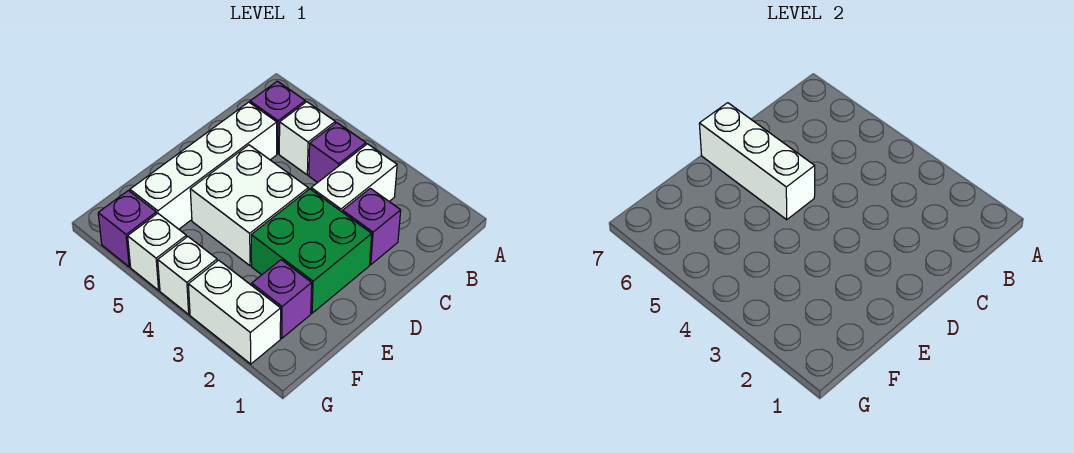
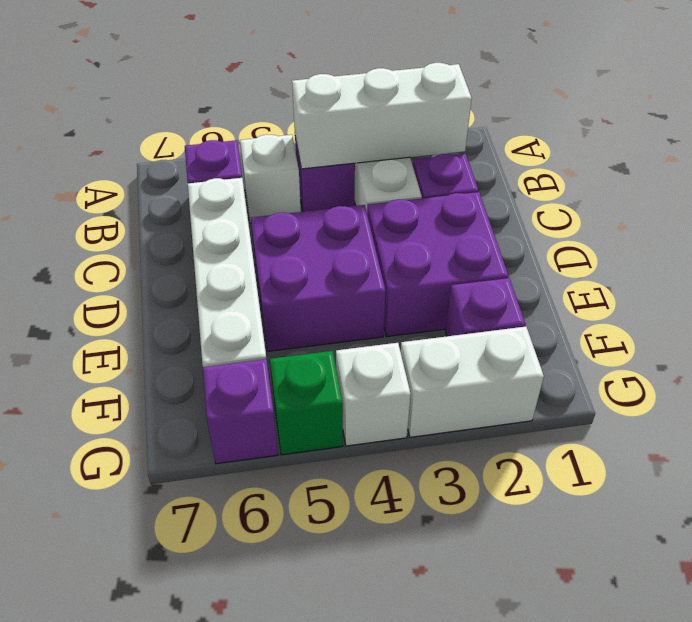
green 2x2 brick [251,189,372,313] -> purple 2x2 brick [367,192,509,337]
white 2x2 brick [190,145,308,266] -> purple 2x2 brick [251,205,386,351]
white 1x3 brick [699,103,815,220] -> white 1x3 brick moved to [292,63,472,169]
white 1x1 brick [128,213,187,290] -> green 1x1 brick [270,351,343,455]

